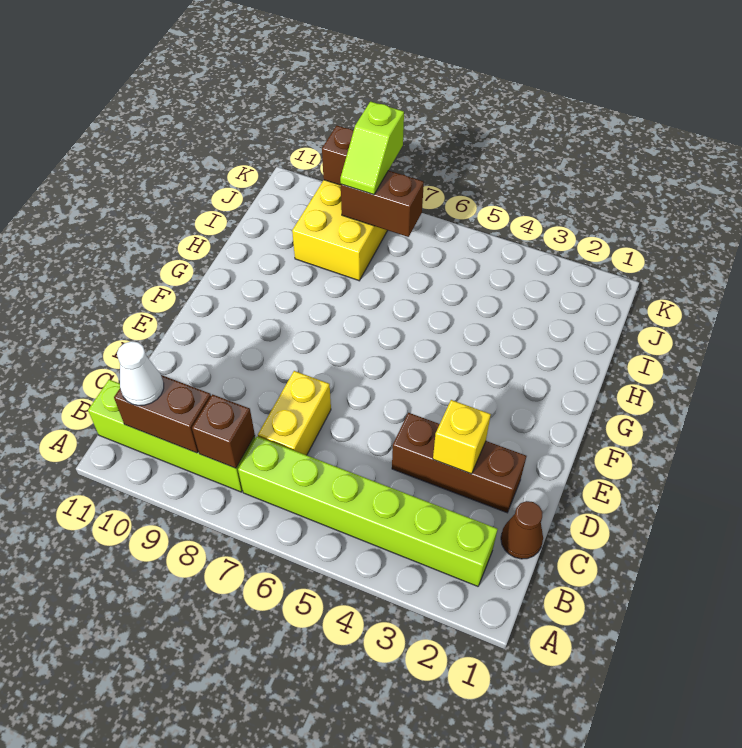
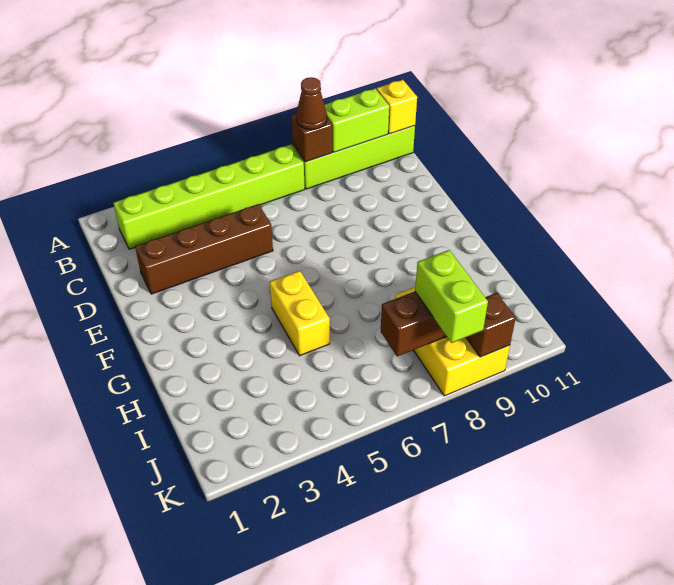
brown 1x2 brick [114,375,211,453] -> lime 1x2 brick [325,88,389,152]
white 1x1 cone [117,341,164,406] -> none
brown 1x1 cone [501,501,543,559] -> brown 1x1 cone moved to [296,77,327,130]
yellow 1x2 brick [258,371,331,455] -> yellow 1x2 brick moved to [270,271,330,356]
brown 1x3 brick [392,413,526,513] -> brown 1x4 brick [135,204,273,294]
yellow 1x1 brick [433,400,491,474] -> yellow 1x1 brick moved to [377,80,417,134]
lime 1x2 slope [340,102,404,195] -> lime 1x2 brick [415,250,488,343]

